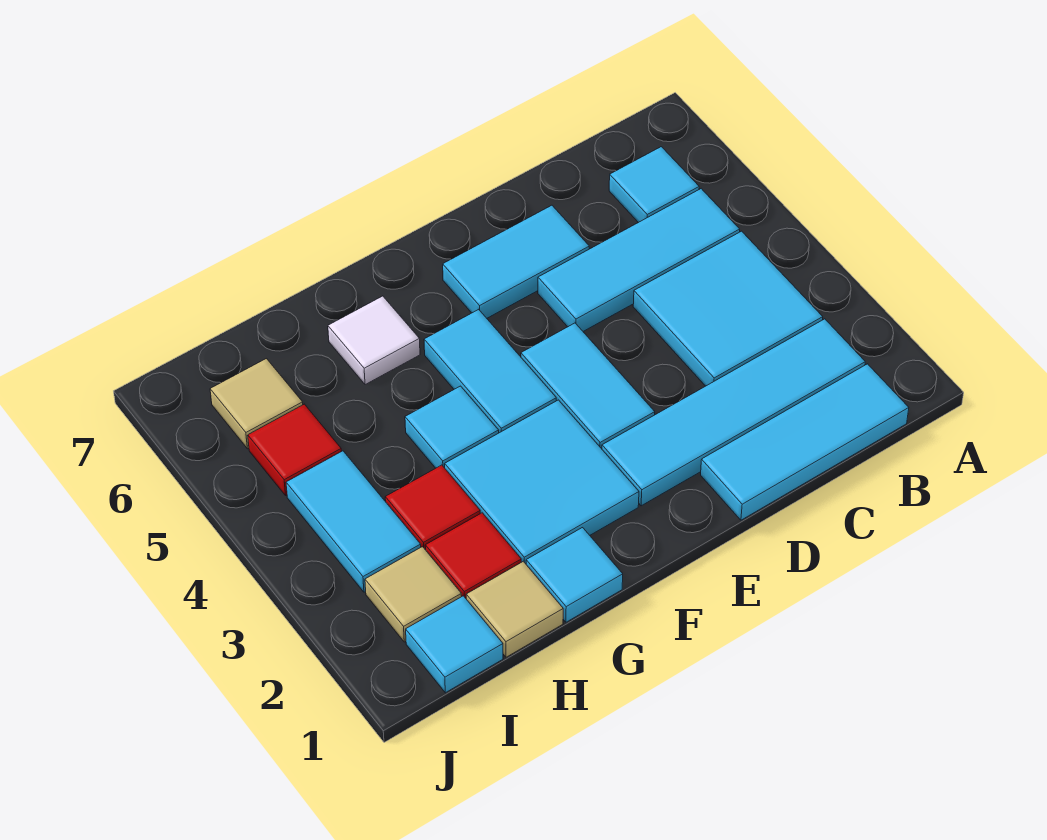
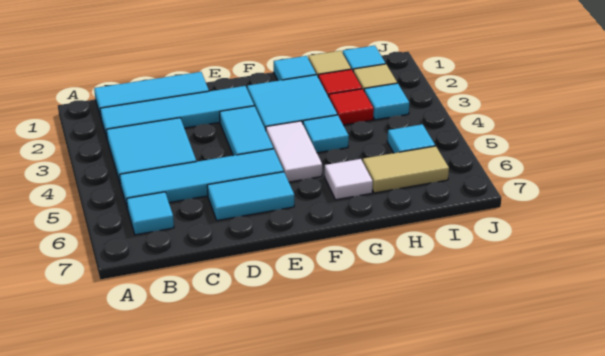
cyan 1x3 tile [538,189,740,331] -> cyan 1x4 tile [120,149,284,209]
cyan 1x2 tile [424,309,556,433] -> white 1x2 tile [266,121,322,182]
cyan 1x2 tile [286,451,421,592] -> cyan 1x1 tile [364,83,409,120]
red 1x1 tile [248,404,341,495] -> cyan 1x1 tile [387,124,435,153]
tan 1x1 tile [210,359,303,449] -> tan 1x2 tile [363,146,449,193]

